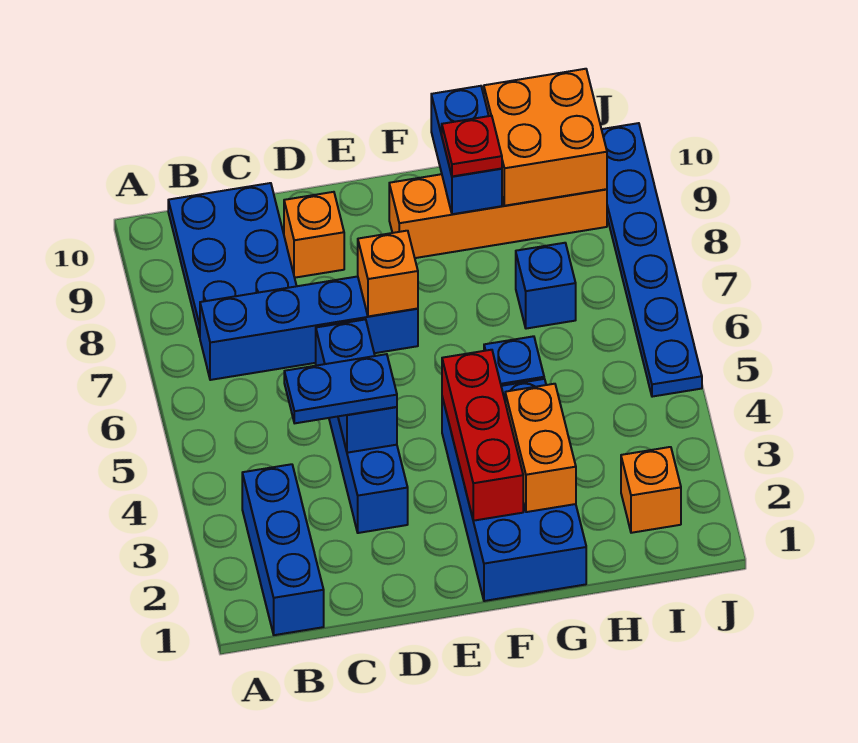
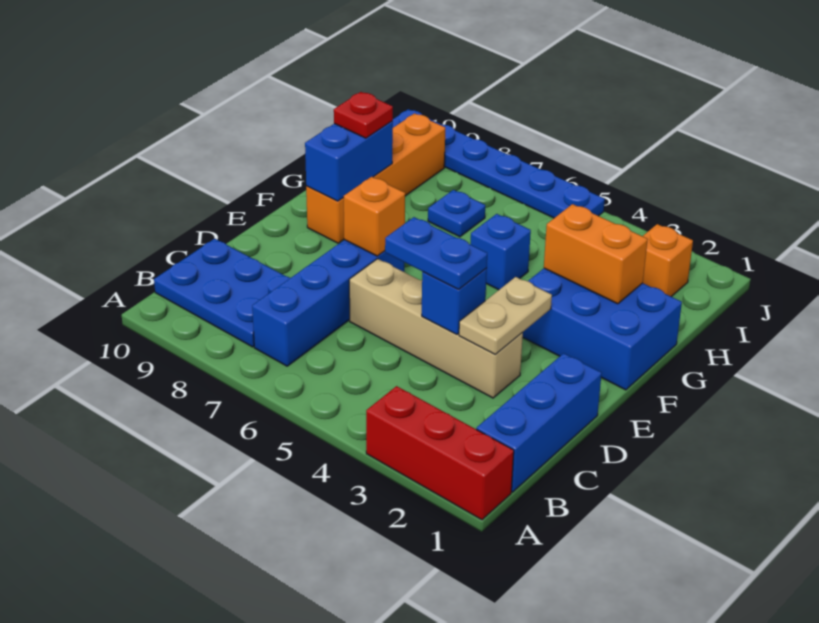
blue 1x3 brick [242,464,324,635] -> blue 1x3 brick turned to [476,353,602,492]
blue 1x2 plate [284,354,397,423] -> blue 1x2 plate turned to [385,217,487,289]
blue 1x4 brick [316,319,408,533] -> tan 1x4 brick [349,259,523,398]
none -> tan 1x2 plate [459,277,552,355]
orange 1x1 brick [284,192,344,278] -> none
blue 2x4 brick [442,379,586,601] -> blue 2x3 brick [522,268,682,390]
red 1x3 brick [442,350,523,521] -> red 1x3 brick moved to [366,386,514,520]
blue 1x2 brick [431,86,502,214] -> blue 1x2 brick turned to [305,121,393,201]
blue 1x1 brick [516,243,576,329] -> blue 1x1 plate [428,190,485,237]
orange 2x2 brick [484,69,607,206] -> none

